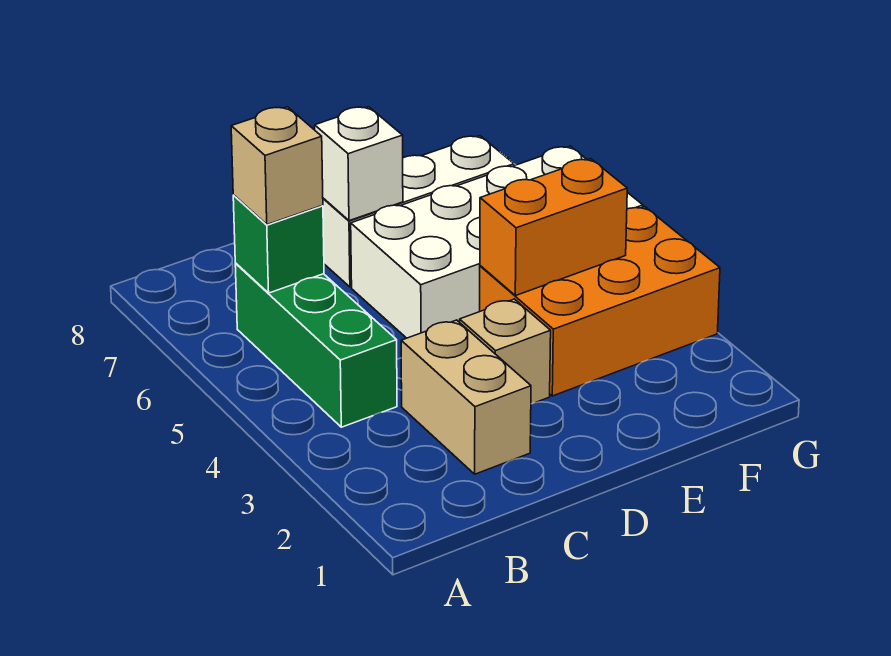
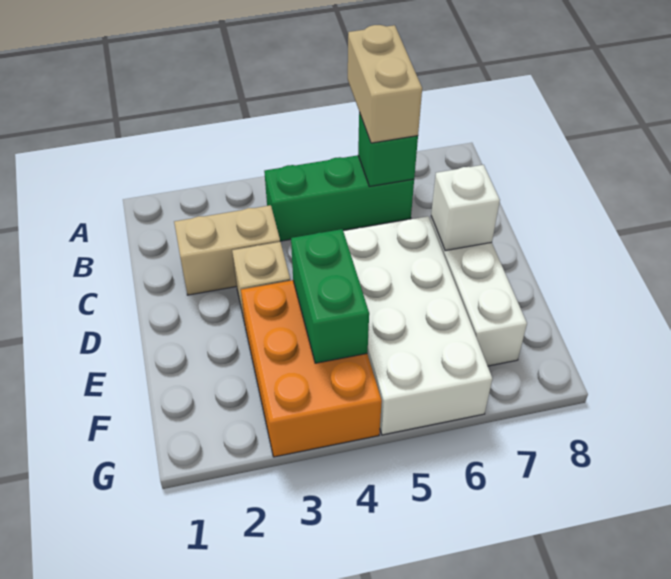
tan 1x1 brick [231,107,323,225] -> tan 1x2 brick [348,25,422,143]
orange 1x2 brick [480,159,627,296] -> green 1x2 brick [291,229,369,363]

